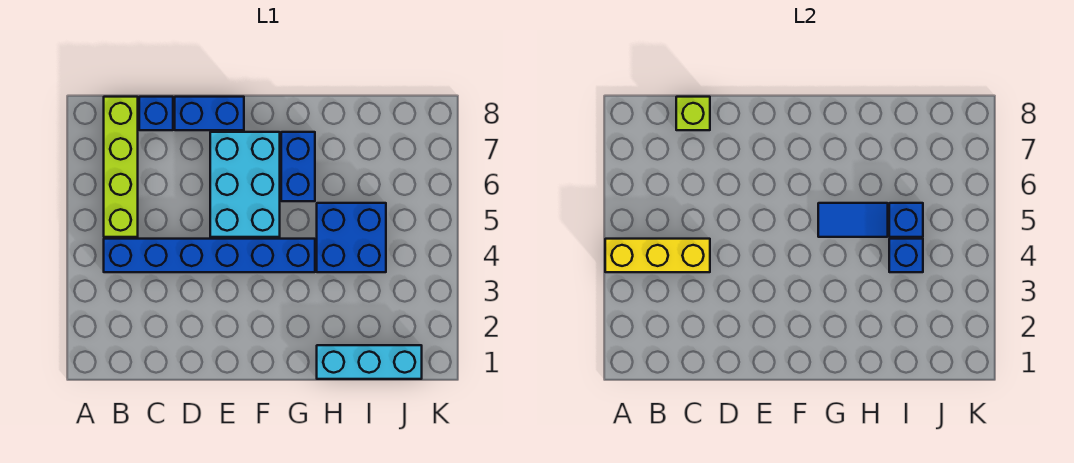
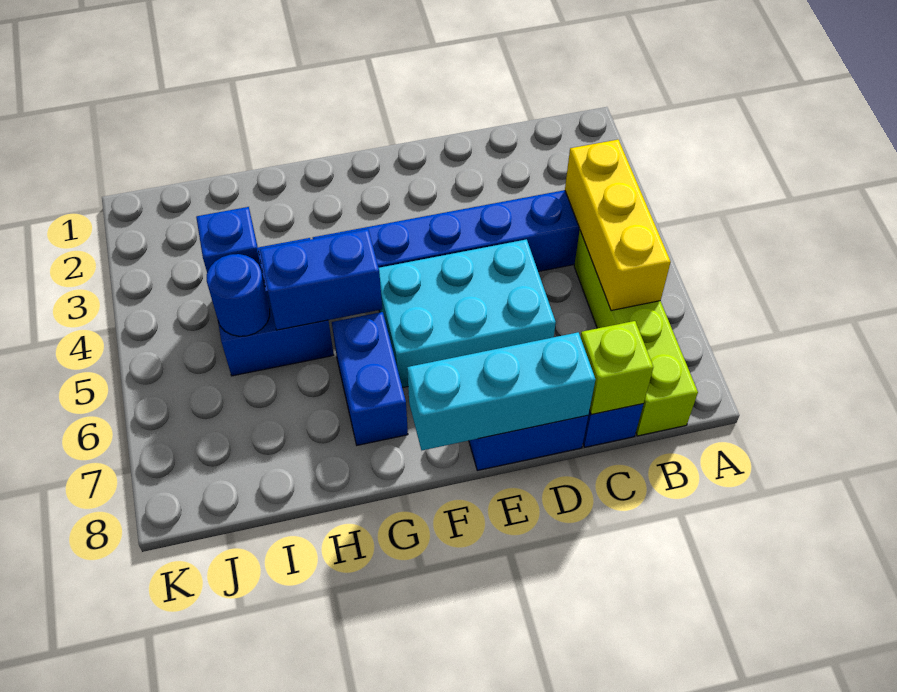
yellow 1x3 brick [605,239,710,272] -> yellow 1x3 brick turned to [565,140,671,311]
cyan 2x3 brick [210,132,280,237] -> cyan 2x3 brick turned to [379,239,556,388]
blue 1x2 tile [818,203,888,237] -> blue 1x2 brick [260,229,382,330]
cyan 1x3 brick [317,345,422,379] -> cyan 1x3 brick moved to [407,332,595,450]
blue 1x1 brick [889,203,923,237] -> blue 1x1 round brick [207,254,270,336]

